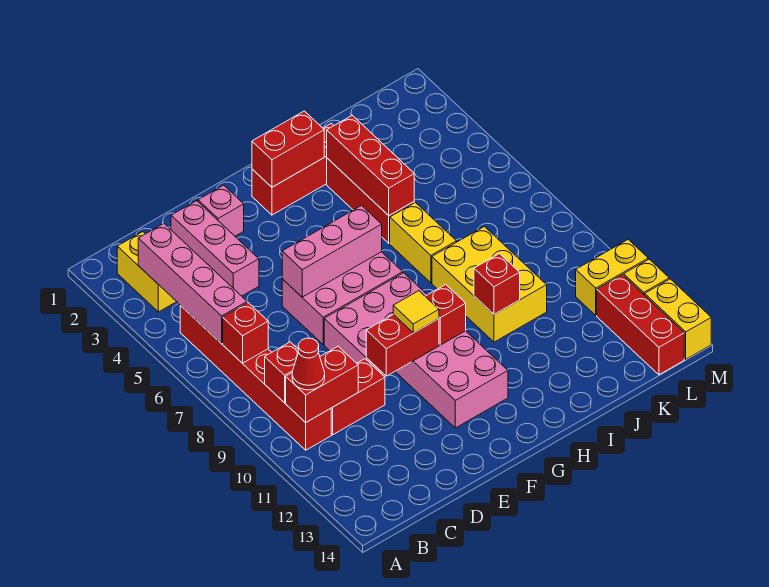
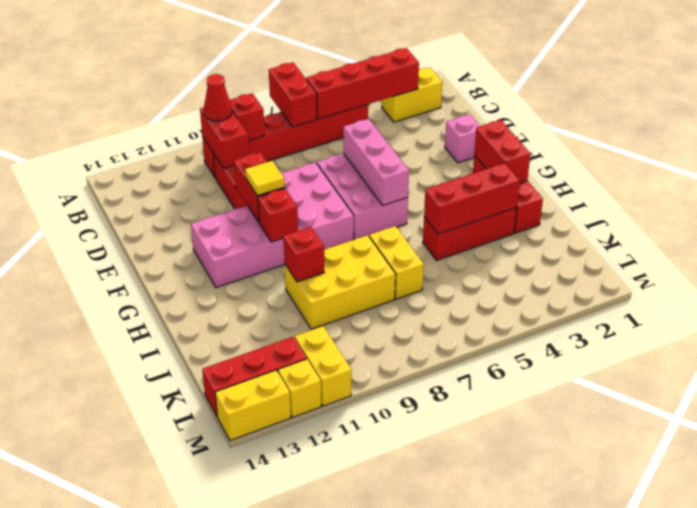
pink 1x4 brick [138,224,247,343] -> red 1x4 brick [306,48,419,119]
red 1x1 brick [223,303,268,363] -> red 1x2 brick [269,62,317,127]
pink 1x3 brick [171,201,259,296] -> none
yellow 1x2 brick [390,202,457,283] -> yellow 1x2 brick turned to [369,226,424,299]

